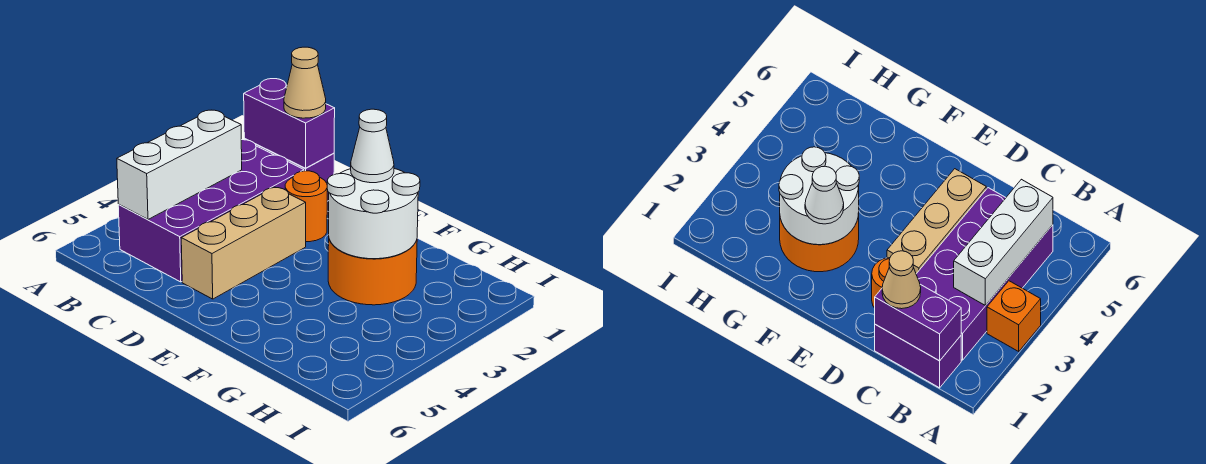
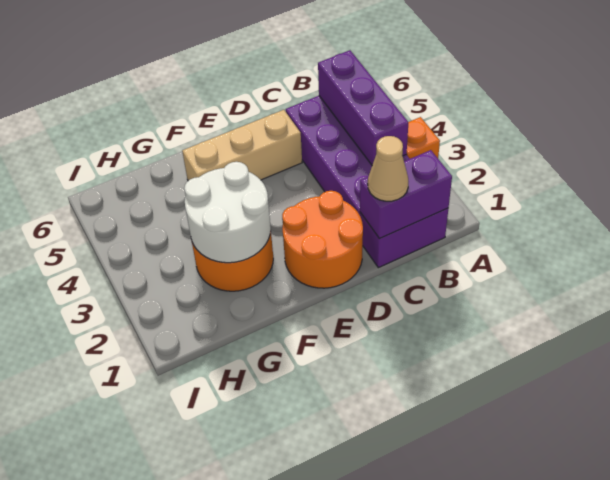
white 1x3 brick [117,110,242,220] -> purple 1x3 brick [318,50,408,165]
orange 1x1 round brick [285,171,327,242] -> orange 2x2 round brick [282,191,363,288]
tan 1x3 brick [181,187,306,299] -> tan 1x3 brick turned to [182,110,302,181]
white 1x1 cone [351,109,394,183] -> none

